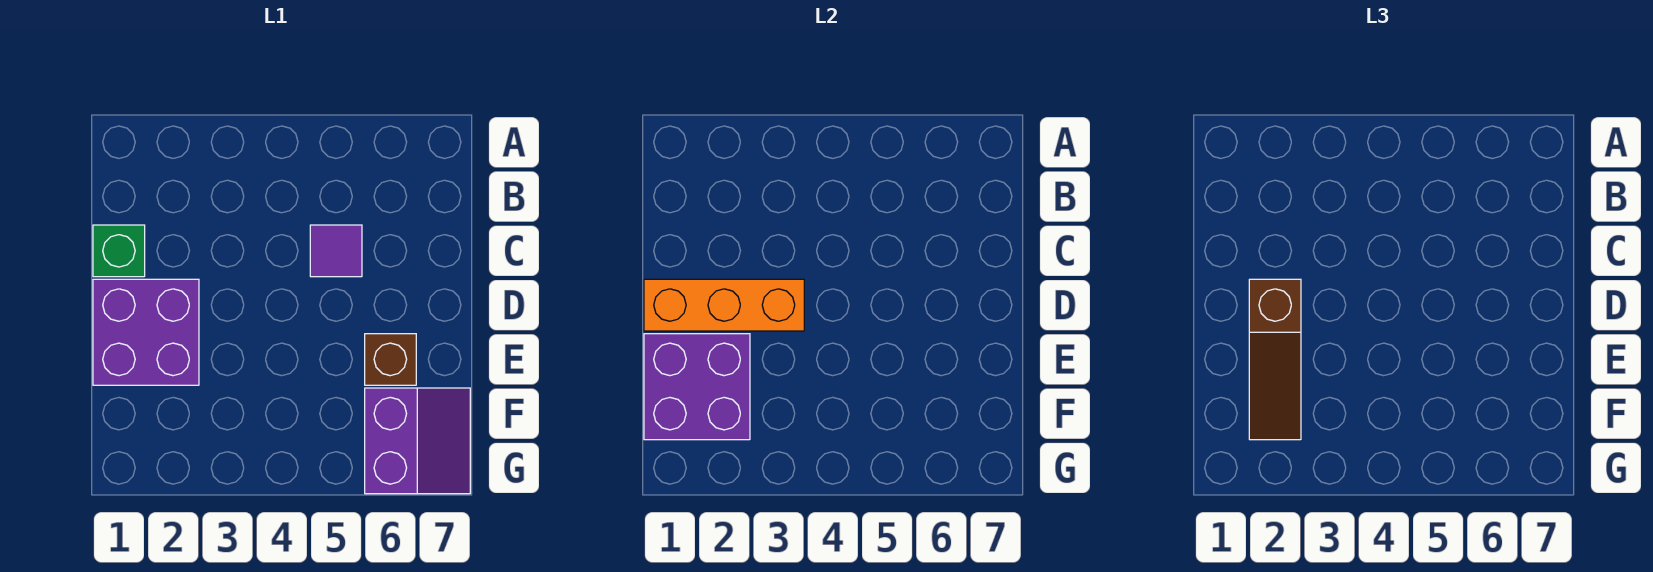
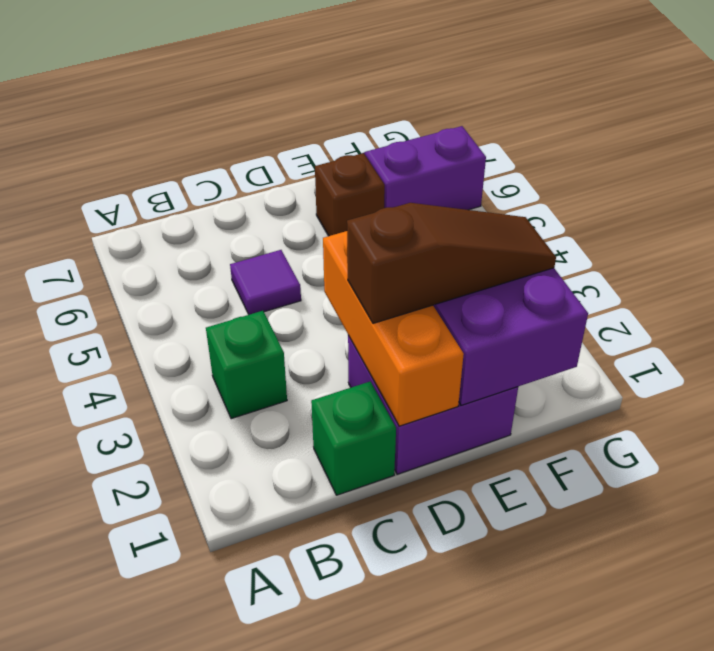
none -> green 1x1 brick [206,311,287,419]

